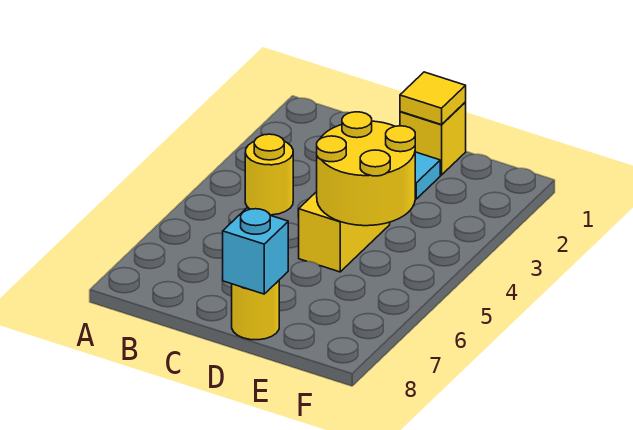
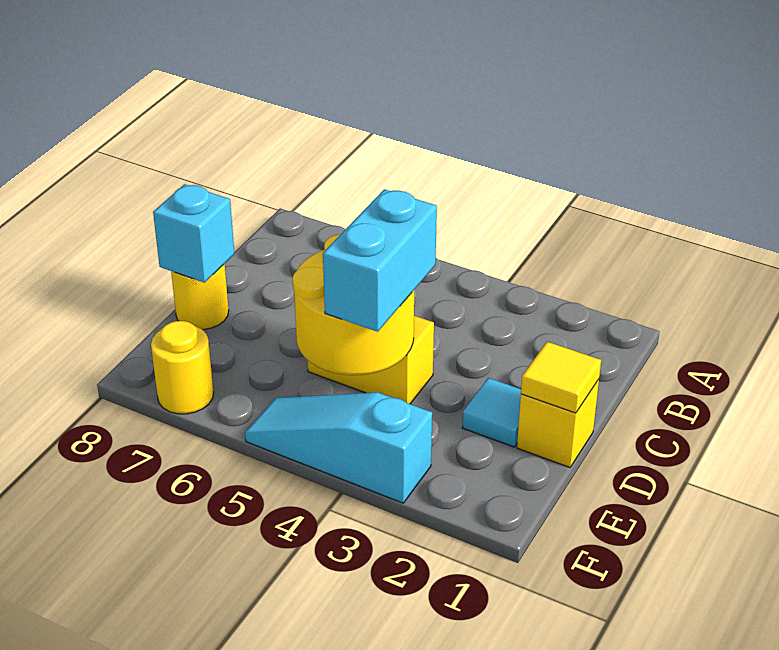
yellow 1x1 round brick [245,134,293,215] -> yellow 1x1 round brick moved to [151,321,214,414]
none -> cyan 1x2 brick [323,189,437,332]
none -> cyan 1x3 slope [245,392,432,503]

